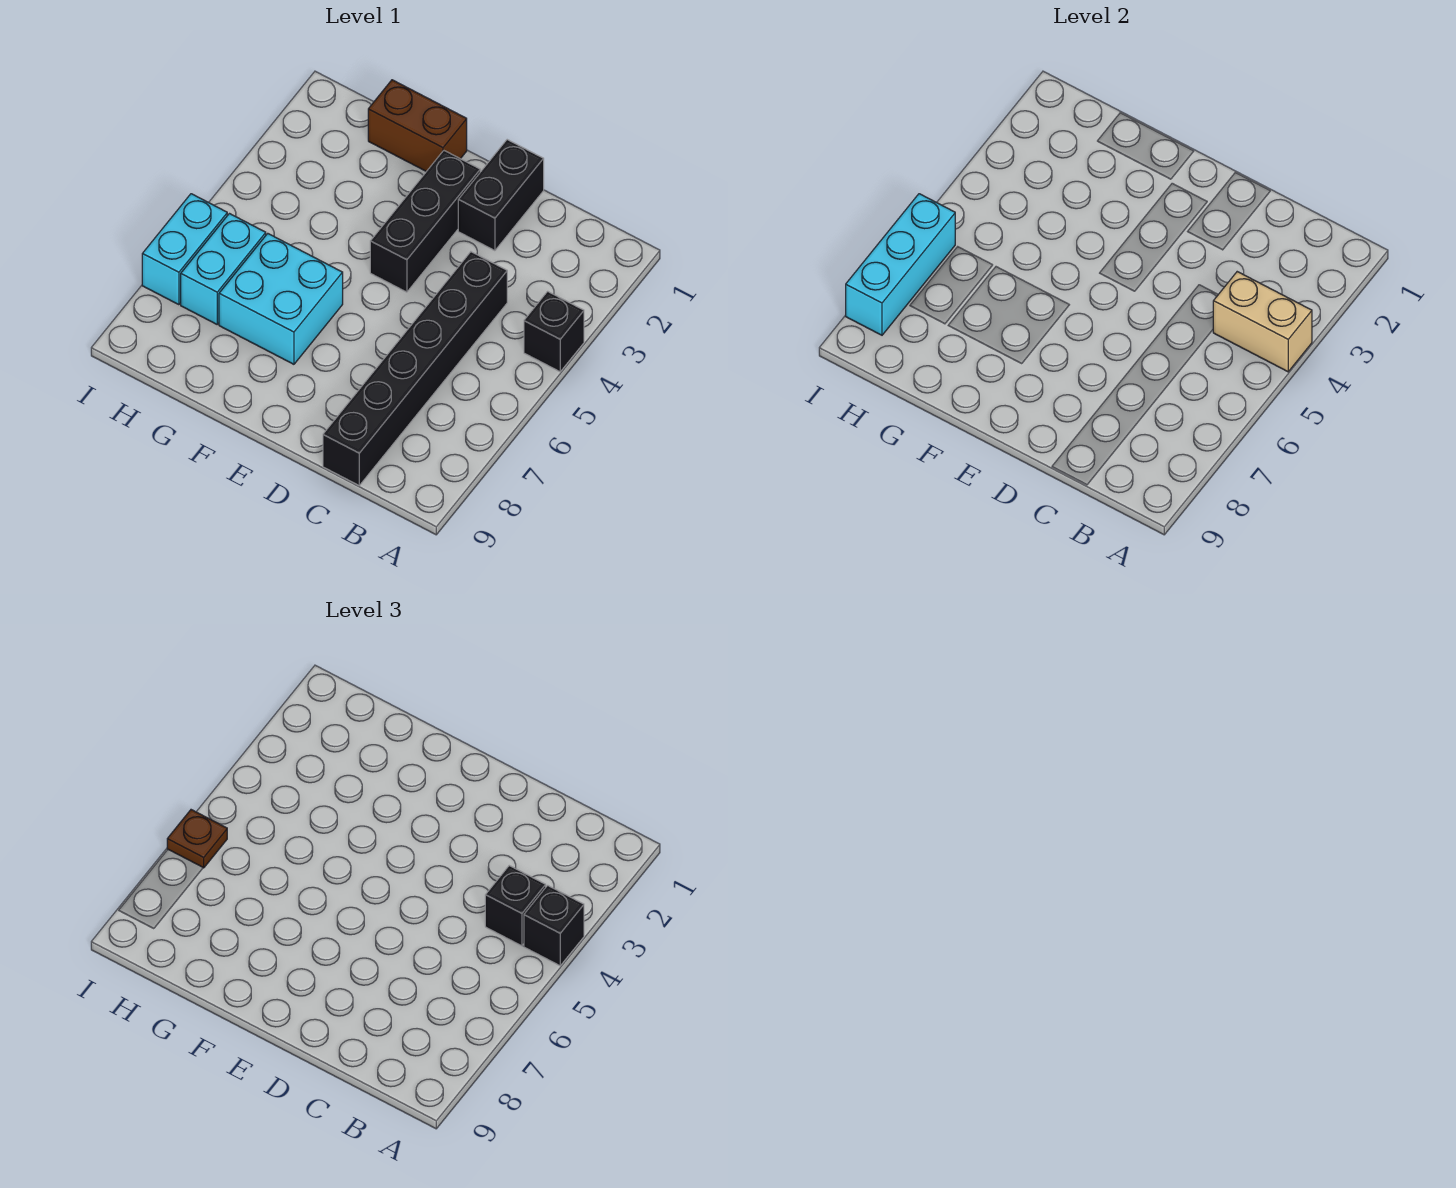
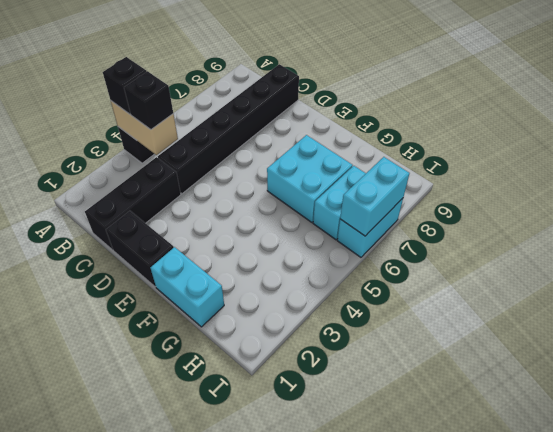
black 1x2 brick [458,140,544,251] -> black 1x2 brick turned to [106,211,174,287]
black 1x3 brick [370,151,480,292] -> black 1x3 brick moved to [85,157,181,250]
brown 1x2 brick [368,80,467,171] -> cyan 1x2 brick [150,247,224,327]
cyan 1x3 brick [846,194,955,335] -> cyan 1x2 brick [340,157,409,236]
brown 1x1 plate [167,810,227,868] -> none

